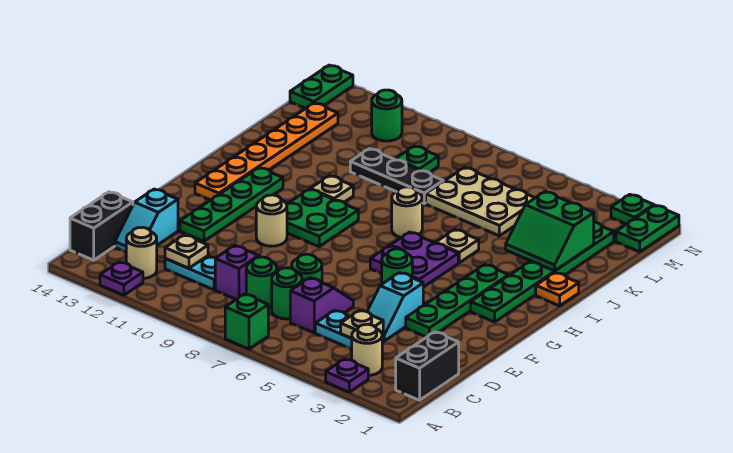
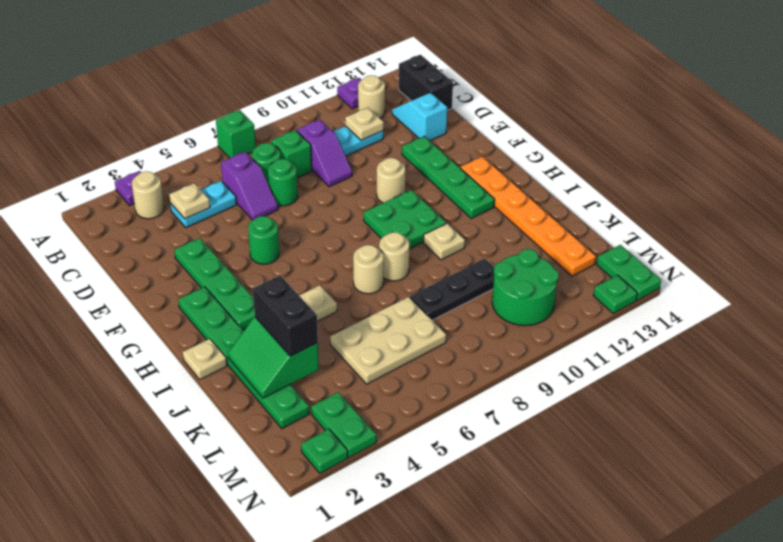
black 1x2 brick [396,332,459,400] -> black 1x2 brick moved to [253,275,318,356]
green 1x1 round brick [246,257,277,307] -> green 1x1 brick [272,130,312,178]
cyan 1x2 slope [367,273,423,341] -> none
purple 2x2 plate [370,232,458,287] -> none
orange 1x1 plate [536,273,579,306] -> tan 1x1 plate [183,339,227,379]
none -> tan 1x1 round brick [379,232,409,281]
green 2x2 slope [506,192,594,271] -> green 2x2 slope turned to [228,317,319,398]
green 1x1 plate [395,146,438,173] -> green 1x1 plate moved to [593,275,637,313]
green 1x2 plate [616,205,679,252] -> green 1x2 plate moved to [311,392,376,458]
green 1x1 round brick [372,90,402,141] -> green 2x2 round brick [492,249,559,326]

